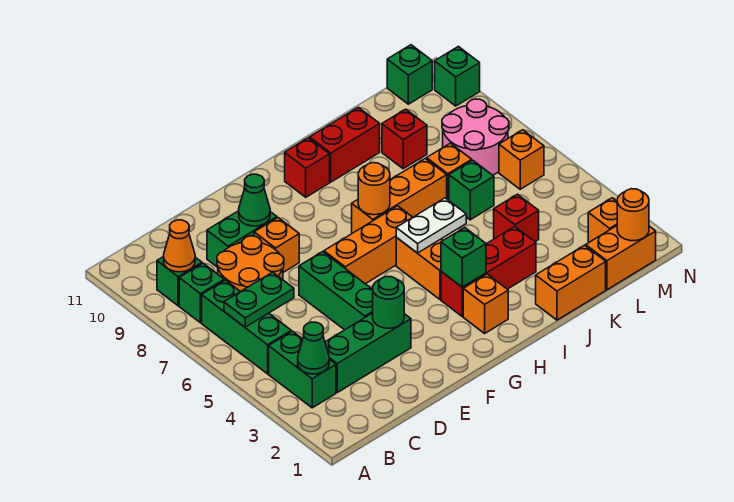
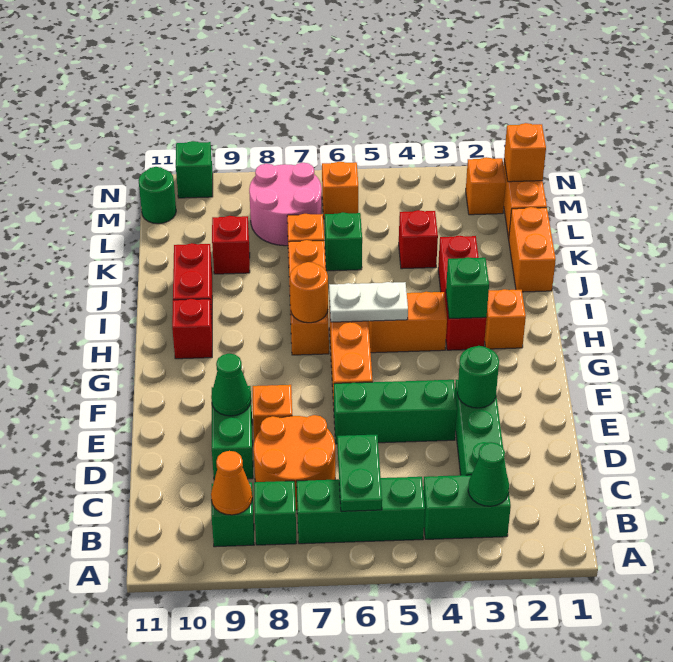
white 1x2 plate [396,198,466,253] -> white 1x2 plate turned to [329,282,408,322]
orange 1x1 round brick [617,189,649,241] -> orange 1x1 brick [504,123,546,182]
green 1x1 brick [387,45,432,104] -> green 1x1 round brick [139,167,176,224]

